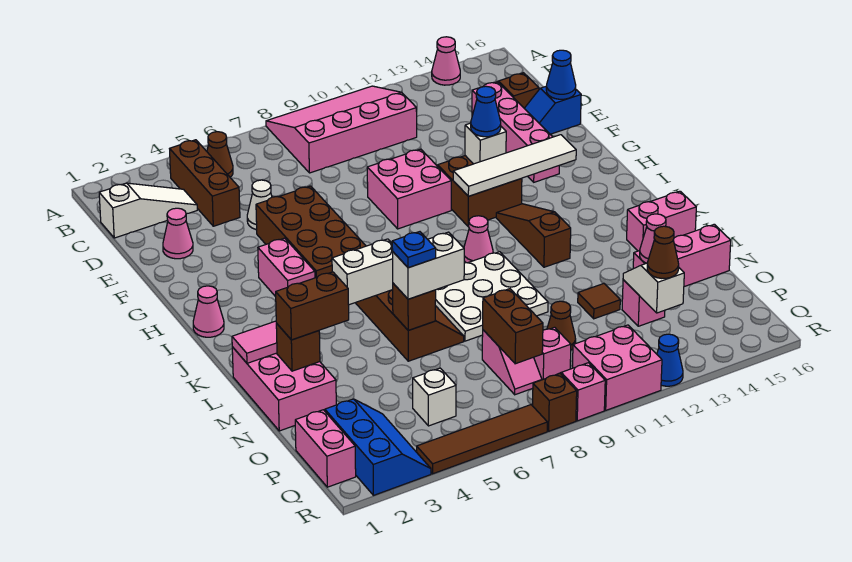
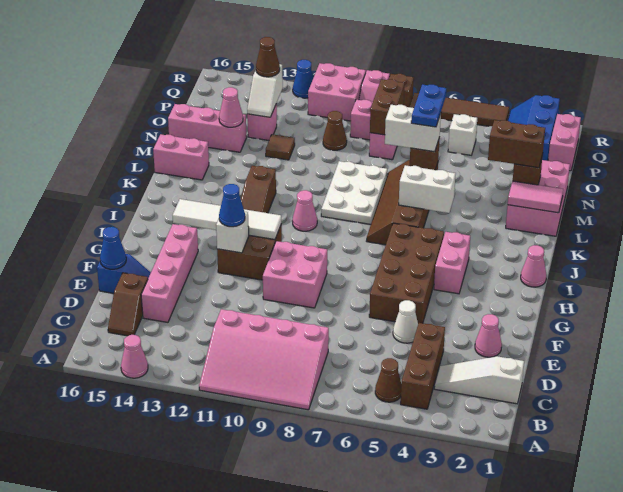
white 3x3 plate [435,252,548,341] -> white 2x3 plate [321,161,387,224]
blue 1x1 plate [392,232,436,268] -> blue 1x2 plate [411,84,446,127]

